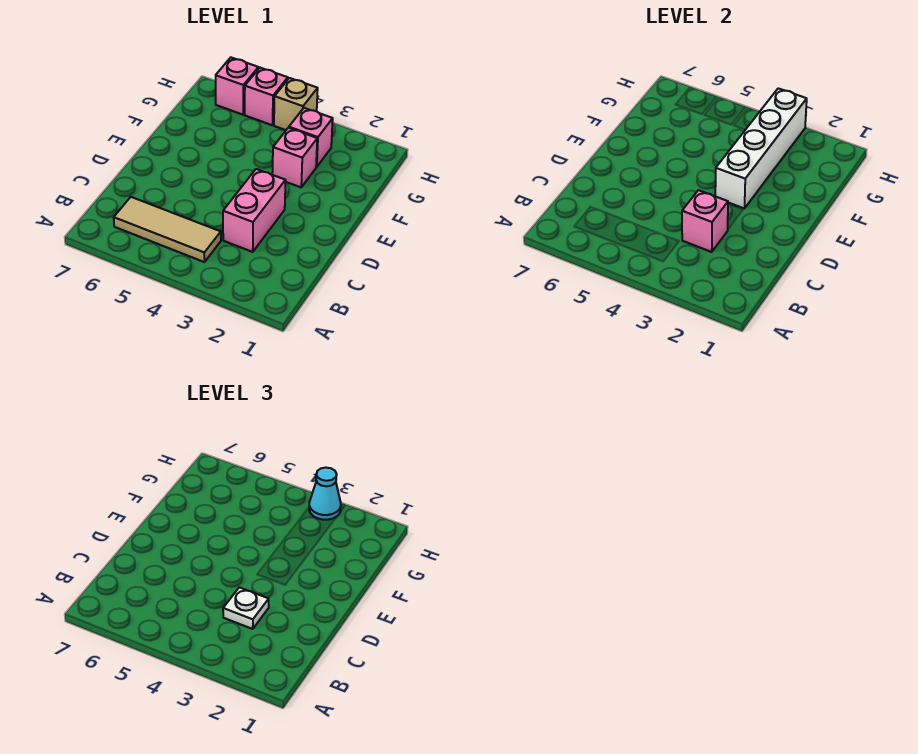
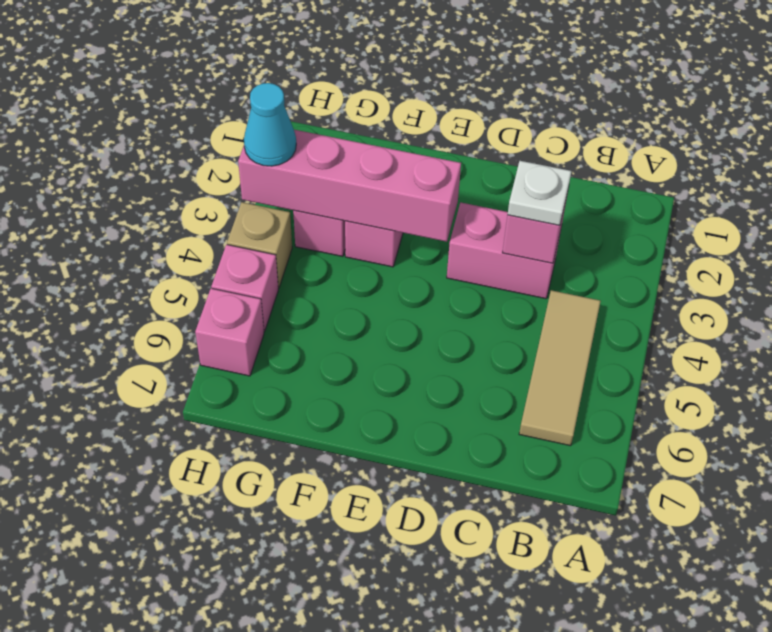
white 1x4 brick [715,88,807,209] -> pink 1x4 brick [238,130,461,242]

